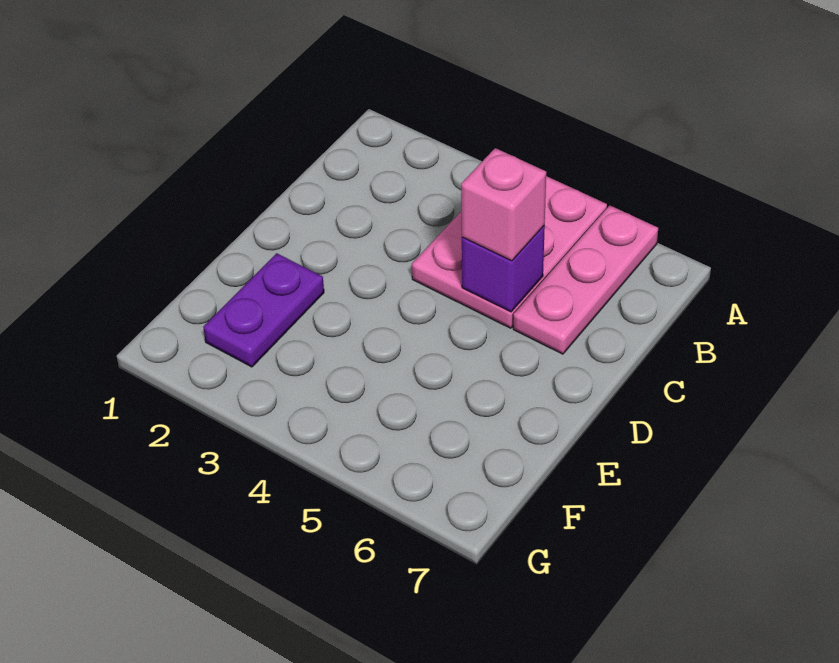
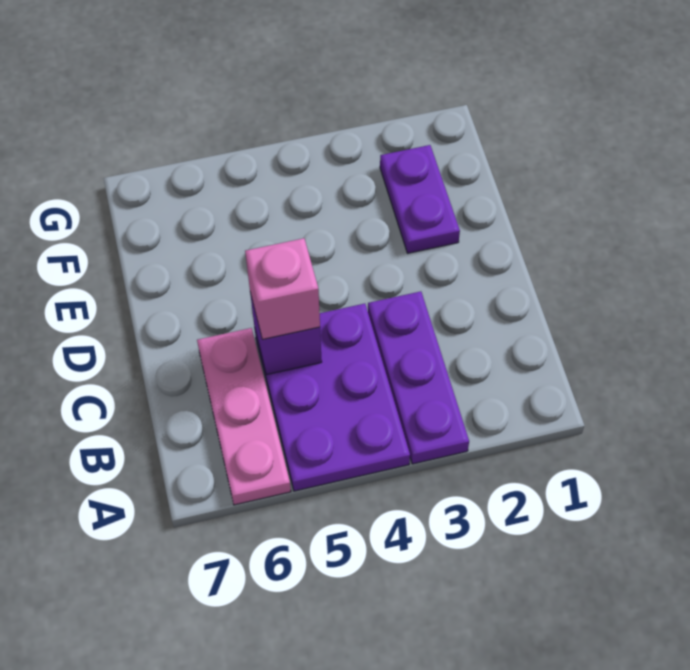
none -> purple 1x3 plate [368,291,469,464]
pink 2x3 plate [412,176,607,328] -> purple 2x3 plate [255,304,410,491]

